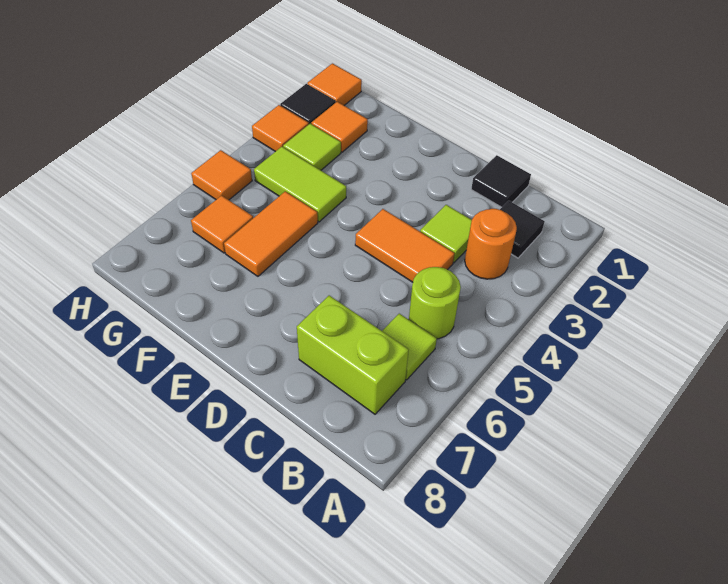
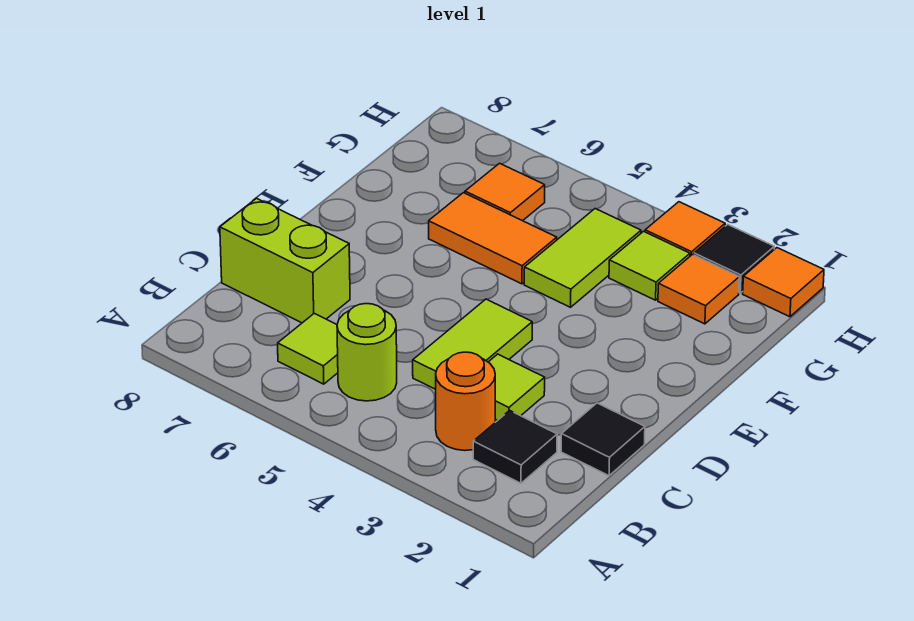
lime 1x2 brick [297,295,409,414] -> lime 1x2 brick turned to [220,198,350,323]
orange 1x2 tile [355,209,455,282] -> lime 1x2 tile [413,299,532,389]
orange 1x1 tile [191,150,252,200] -> none

